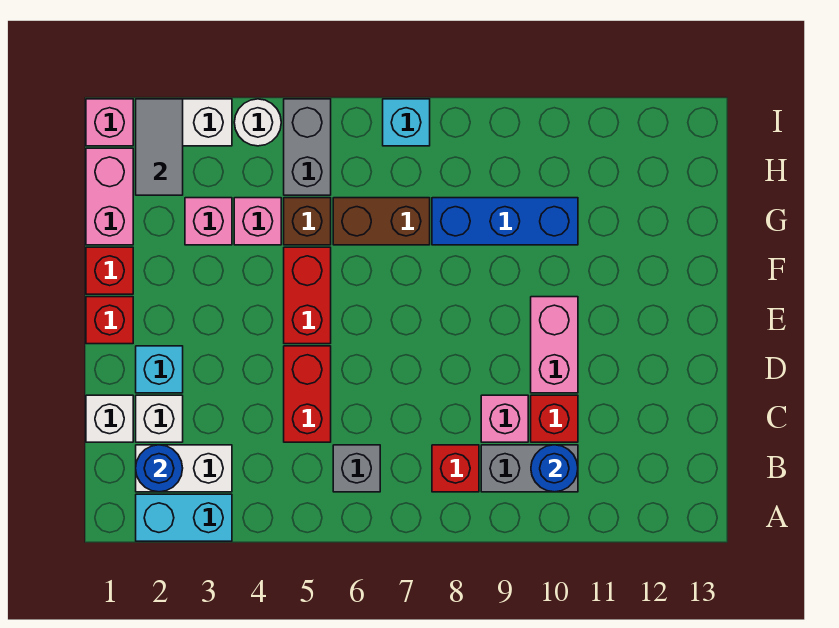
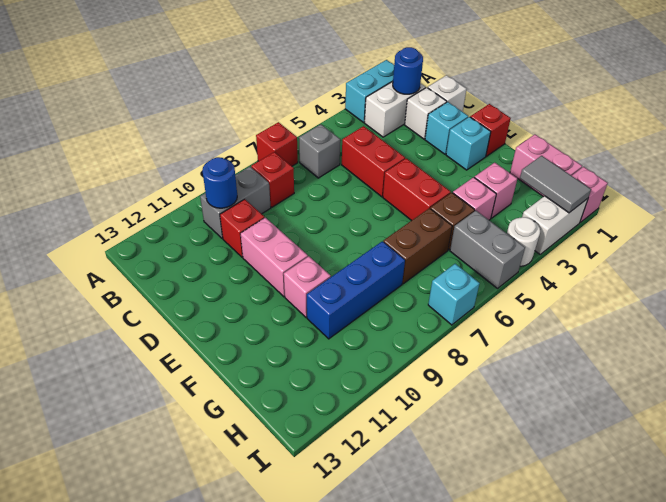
pink 1x1 brick [481,395,528,442] -> pink 1x1 brick moved to [284,256,331,317]
none -> cyan 1x1 brick [446,117,491,170]
red 1x1 brick [86,247,133,294] -> red 1x1 brick moved to [256,122,298,166]

